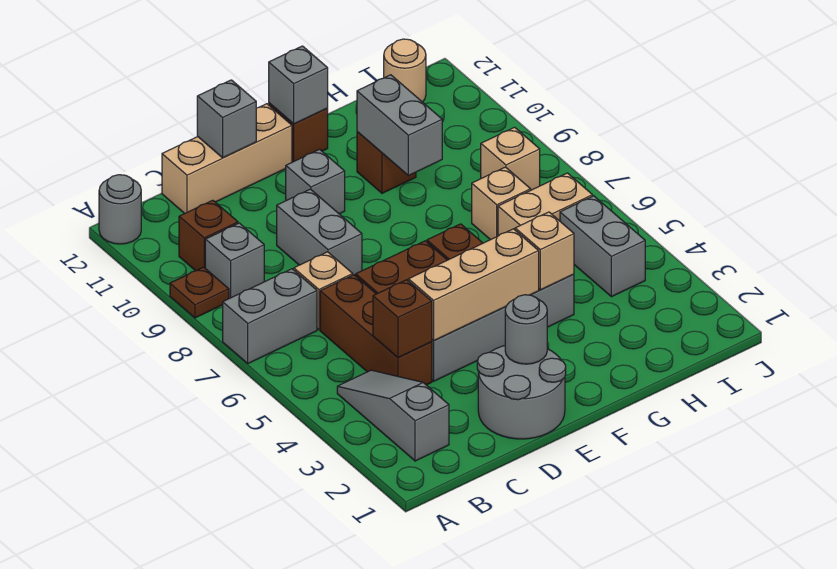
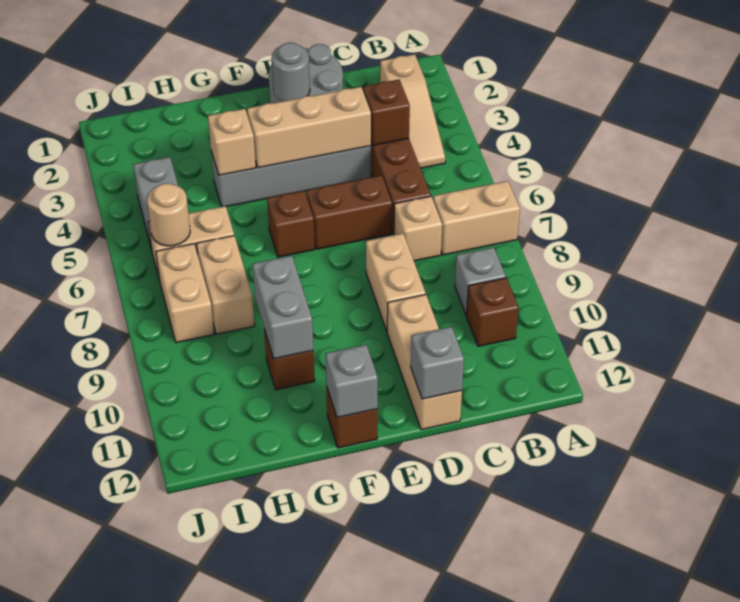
grey 1x2 brick [223,269,317,363] -> tan 1x2 brick [433,181,520,255]
brown 1x1 plate [170,267,229,318] -> none
grey 1x1 round brick [99,175,141,244] -> none
grey 1x3 slope [337,370,449,461] -> tan 1x3 slope [380,54,445,168]
tan 1x3 brick [162,104,292,214] -> tan 1x3 brick turned to [387,294,462,430]
grey 1x2 brick [277,189,362,276] -> tan 1x2 brick [366,233,426,331]
grey 1x1 brick [286,149,345,214] -> none
tan 1x1 brick [472,167,531,240] -> tan 1x2 brick [196,236,255,334]
tan 1x1 brick [481,127,540,190] -> tan 1x2 brick [156,244,214,343]
tan 1x1 round brick [384,39,426,102] -> tan 1x1 round brick moved to [147,184,190,246]

